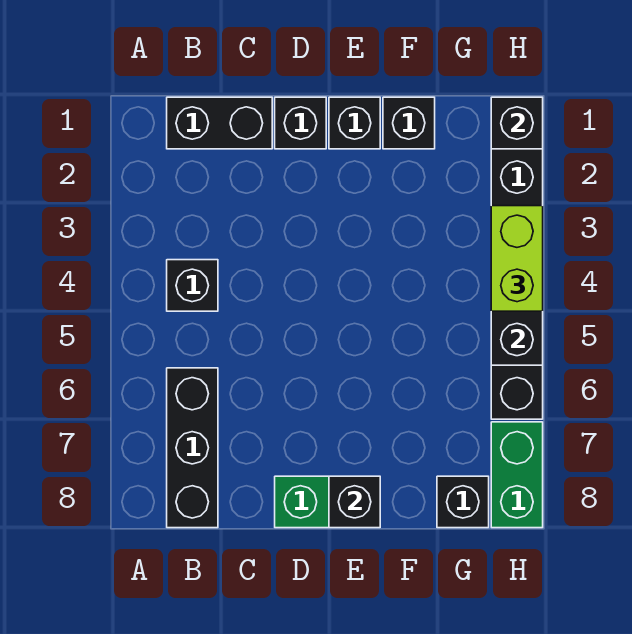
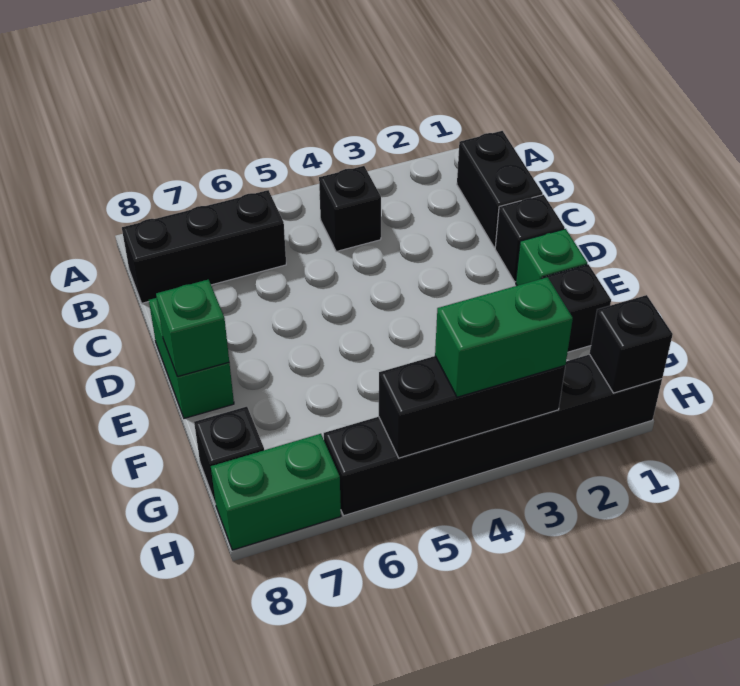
black 1x1 brick [329,97,380,149] -> green 1x1 brick [516,229,587,286]
black 1x1 brick [329,476,380,528] -> green 1x1 brick [156,280,229,377]
lime 1x2 brick [491,206,543,311] -> green 1x2 brick [435,277,573,397]

